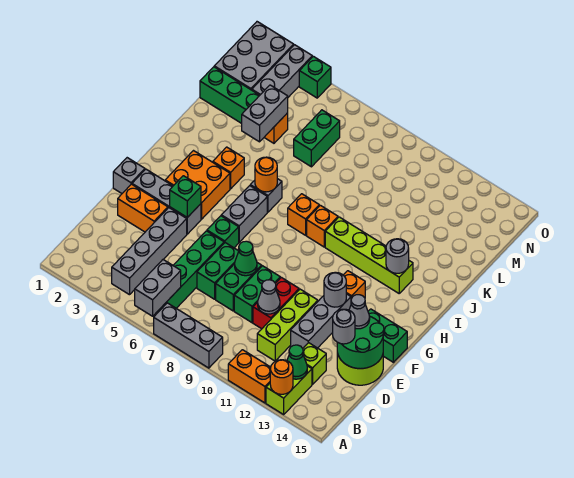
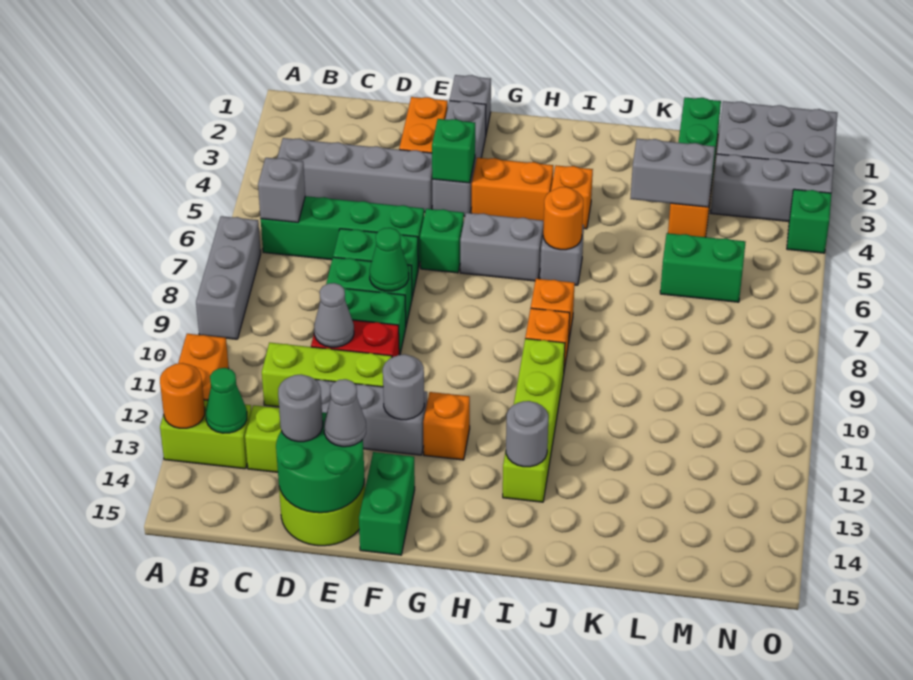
grey 1x2 brick [135,260,181,316] -> grey 1x1 brick [258,158,305,222]
orange 2x2 brick [165,151,230,219] -> orange 1x2 brick [472,158,553,221]

